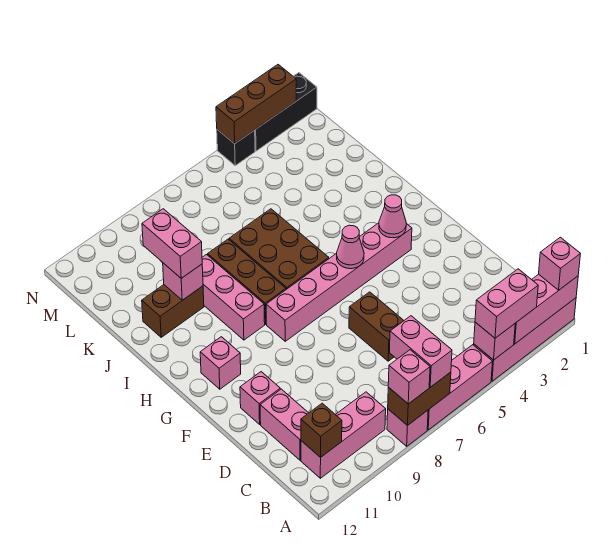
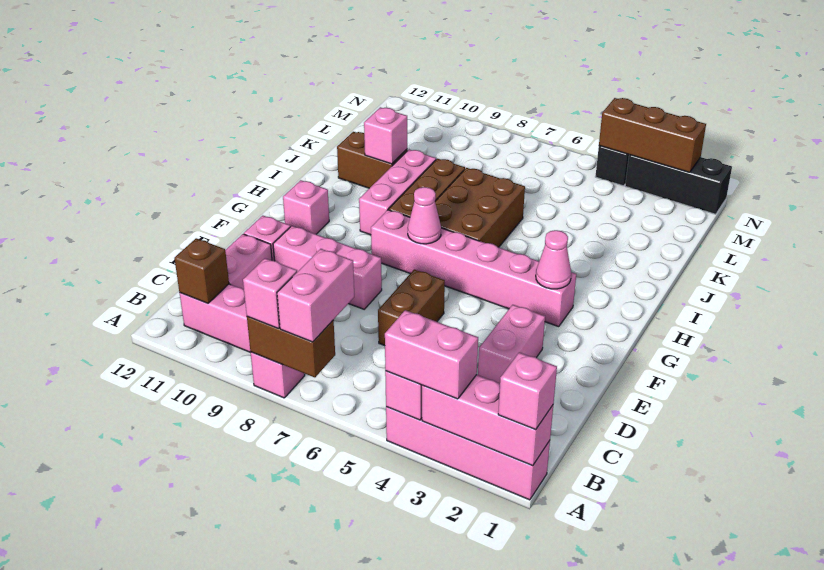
pink 1x3 brick [427,345,493,430] -> pink 1x3 brick moved to [273,226,382,309]
pink 1x1 cone [337,225,364,269] -> pink 1x1 cone moved to [408,187,441,244]
pink 1x2 brick [142,209,202,278] -> pink 1x2 brick moved to [478,305,545,383]

